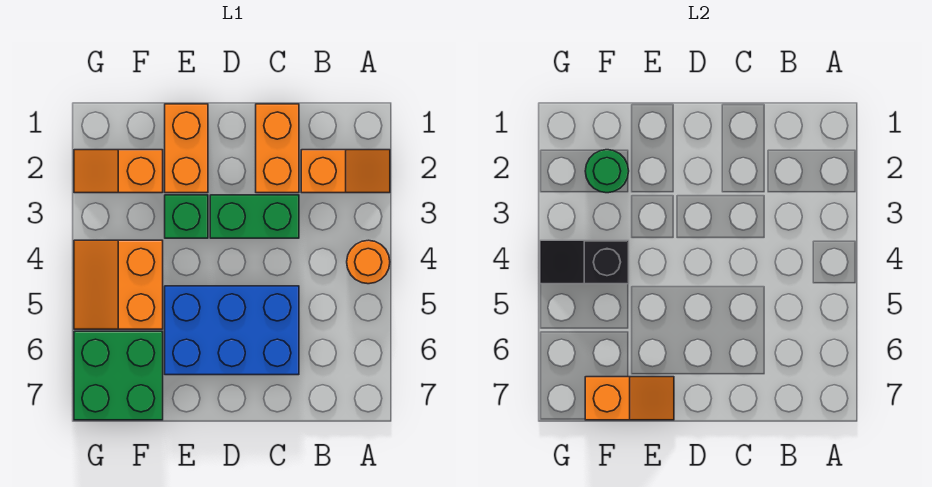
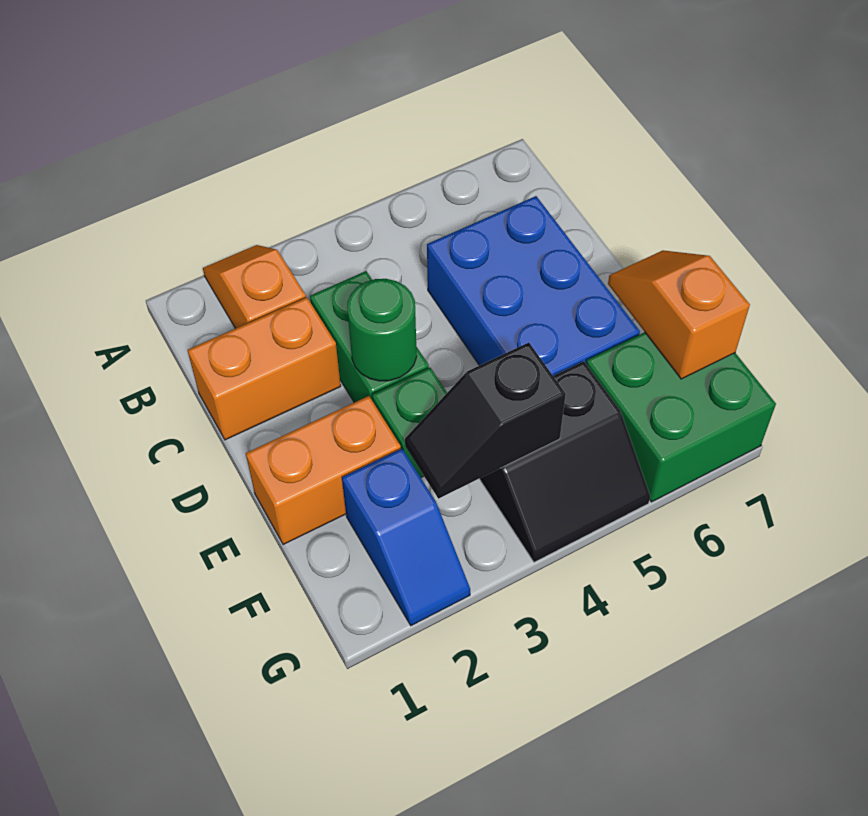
orange 1x1 round brick [347,240,390,284] -> none
orange 1x2 slope [74,150,163,193] -> blue 1x2 slope [342,449,470,626]
green 1x1 round brick [585,150,629,193] -> green 1x1 round brick moved to [347,279,417,381]
orange 2x2 slope [74,240,163,329] -> black 2x2 slope [480,362,650,562]
black 1x2 slope [540,240,629,284] -> black 1x2 slope turned to [405,343,566,499]

